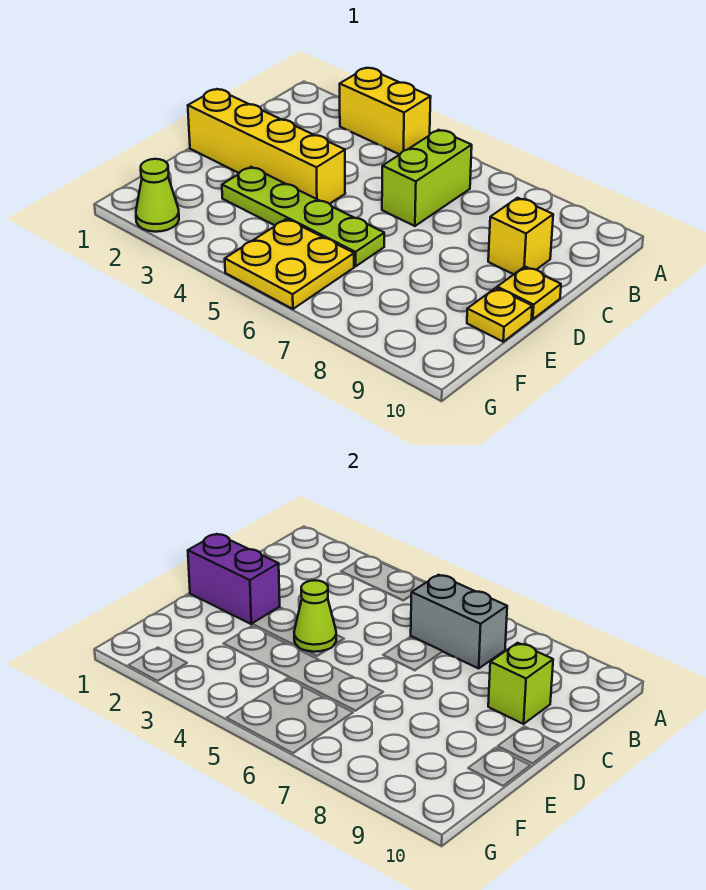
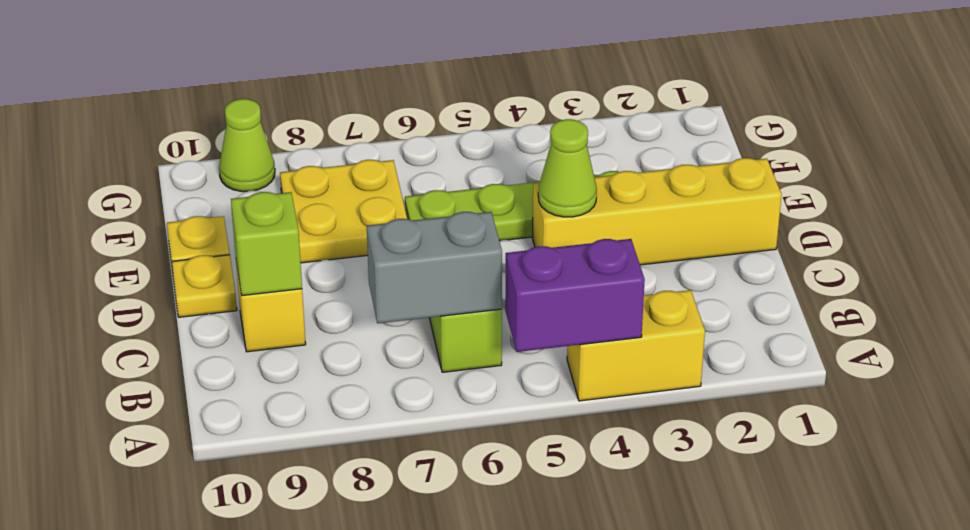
purple 1x2 brick [188,534,280,624] -> purple 1x2 brick moved to [505,239,645,352]
yellow 2x2 plate [225,219,354,309] -> yellow 2x2 plate moved to [280,160,407,263]
lime 1x1 cone [136,159,179,232] -> lime 1x1 cone moved to [219,99,275,192]

